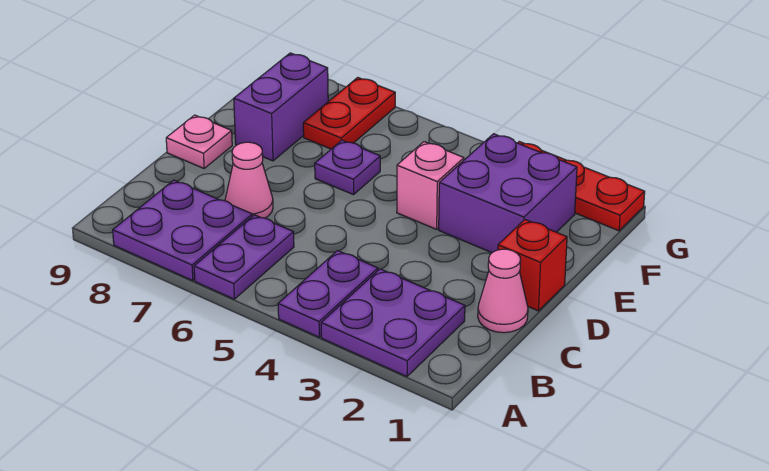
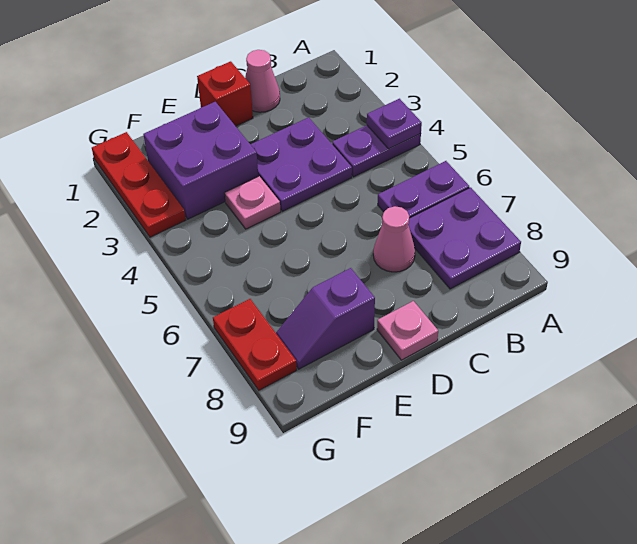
purple 2x2 plate [321,269,465,376] -> purple 2x2 plate moved to [250,117,352,211]
pink 1x1 brick [397,142,464,229] -> pink 1x1 plate [225,176,281,229]
purple 1x1 plate [315,140,380,195] -> purple 1x1 plate moved to [367,99,422,149]
purple 1x2 brick [234,53,328,161] -> purple 1x2 slope [276,268,375,369]
red 1x2 plate [303,77,395,149] -> red 1x2 plate turned to [213,299,297,390]

